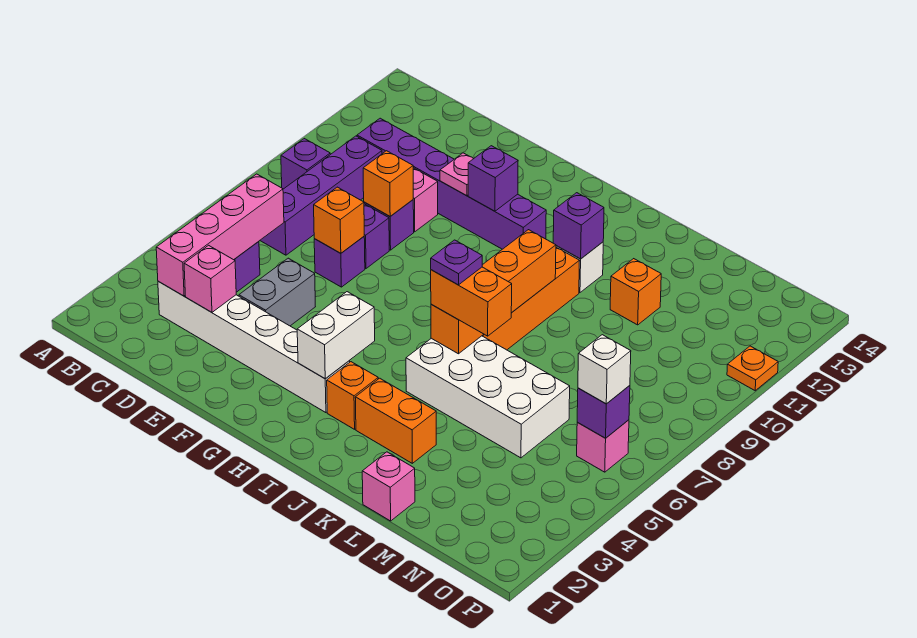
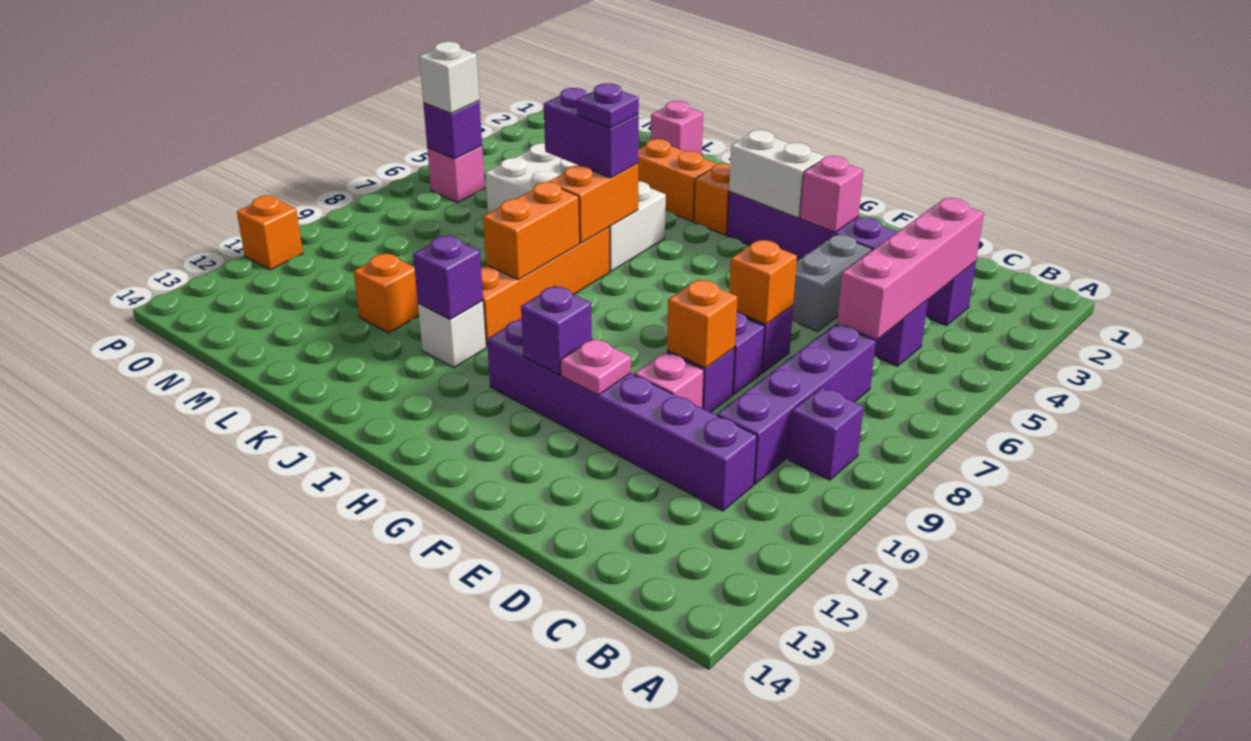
white 1x6 brick [158,281,350,413] -> purple 1x6 brick [727,192,976,326]
pink 1x1 brick [184,245,236,312] -> pink 1x1 brick moved to [800,156,863,232]
white 1x2 brick [297,292,375,379] -> white 1x2 brick turned to [729,130,826,218]
orange 1x2 brick [431,267,512,336] -> purple 1x2 brick [544,88,639,178]
orange 1x1 plate [727,346,778,391] -> orange 1x1 brick [237,196,303,270]

